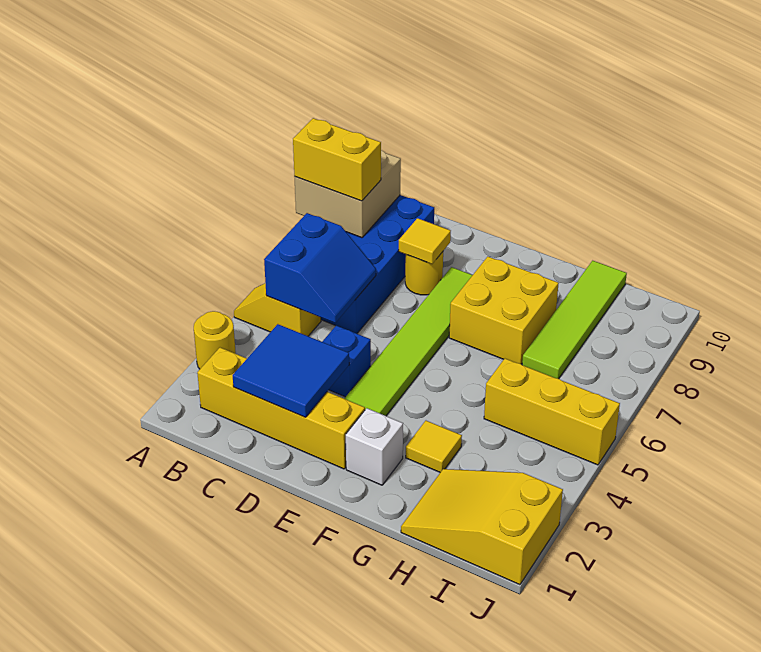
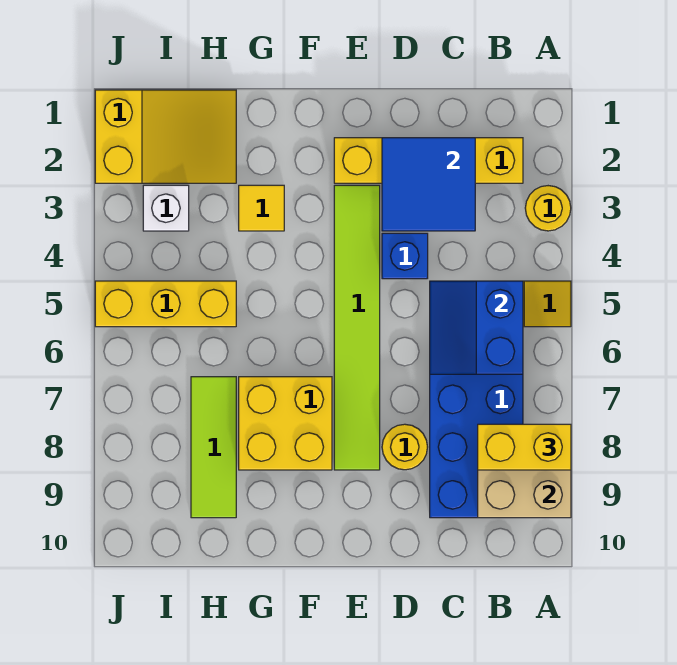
yellow 1x1 tile [399,218,451,264] -> none
white 1x1 brick [346,408,403,485] -> white 1x1 brick moved to [143,185,189,231]
lime 1x4 tile [522,261,627,379] -> lime 1x3 tile [191,377,236,518]

